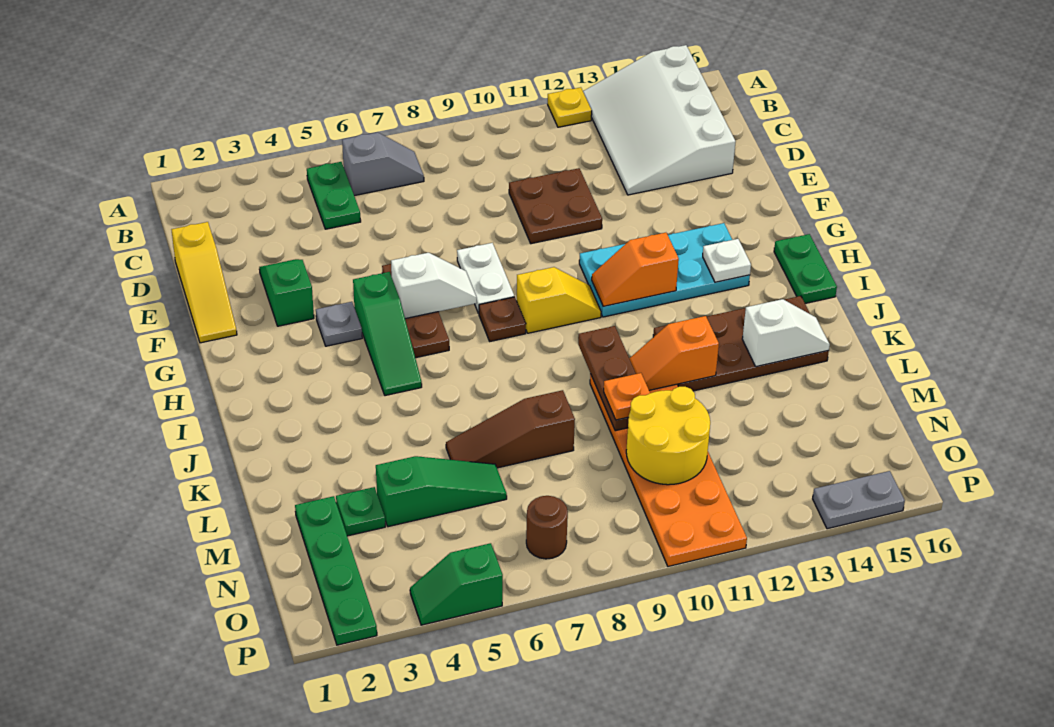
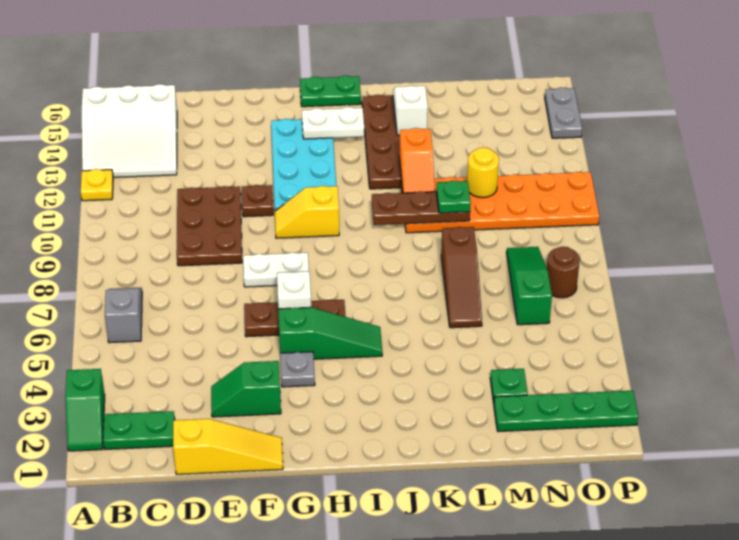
white 3x4 slope [583,45,736,195] -> white 3x3 slope [82,84,177,177]
green 1x2 plate [307,162,361,229] -> green 1x2 plate moved to [103,411,175,449]
brown 2x2 plate [509,168,602,244] -> brown 2x3 plate [177,186,242,266]
brown 1x1 plate [479,297,526,341] -> brown 1x1 plate moved to [242,185,273,217]
yellow 1x2 slope [517,267,601,333] -> yellow 1x2 slope turned to [275,186,339,238]
orange 1x2 slope [592,233,679,306] -> none
white 1x1 plate [703,239,751,282] -> white 1x2 plate [302,107,364,139]
orange 1x1 plate [604,373,650,420] -> green 1x1 plate [436,181,471,213]
green 1x3 slope [376,456,507,527] -> green 1x3 slope moved to [507,247,552,325]
yellow 2x2 round brick [626,387,710,485] -> yellow 1x1 round brick [467,147,499,198]
green 1x2 slope [410,543,503,625] -> green 1x2 slope moved to [65,369,105,451]

